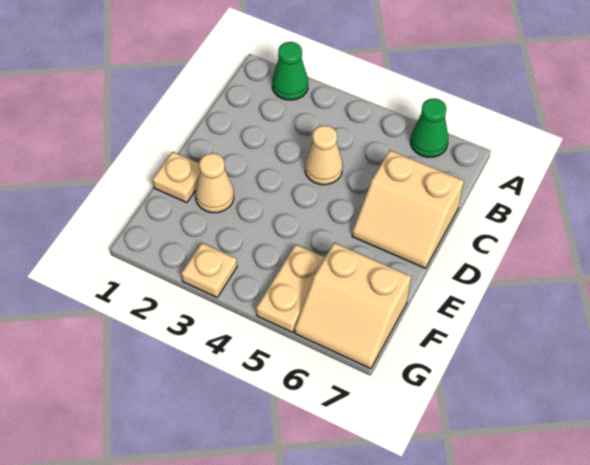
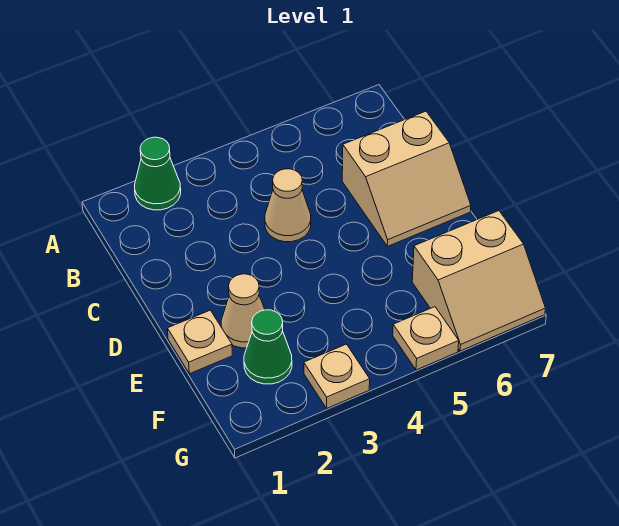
green 1x1 cone [410,99,448,157] -> green 1x1 cone moved to [244,310,292,384]
tan 1x2 plate [256,244,325,332] -> tan 1x1 plate [393,307,459,370]

